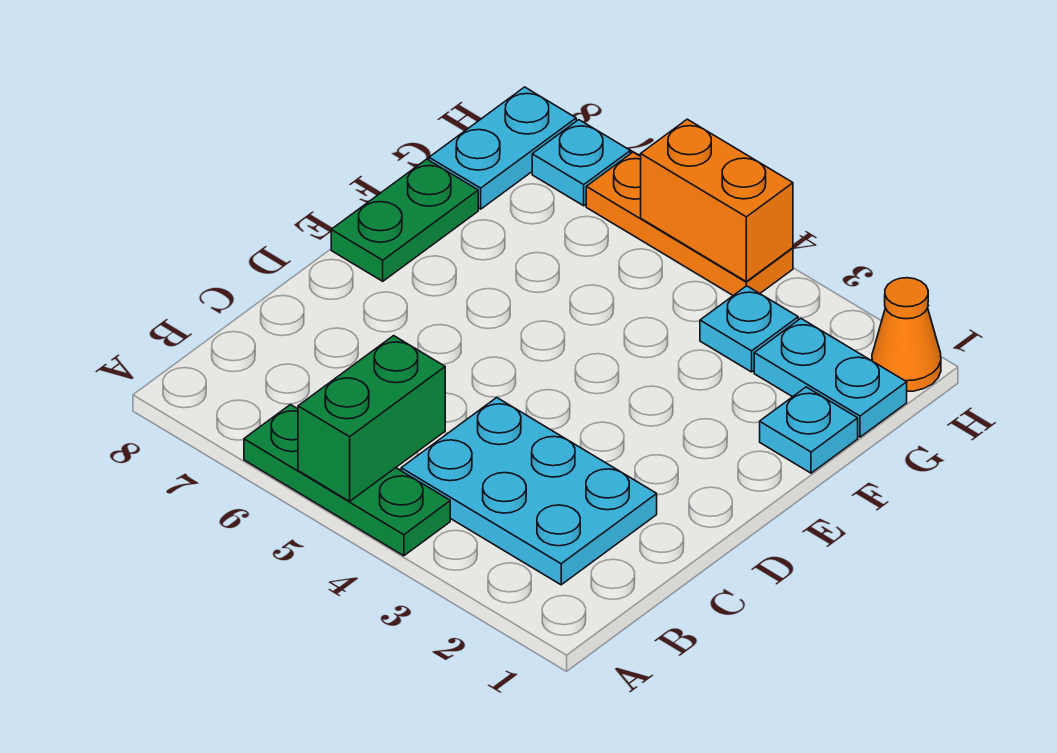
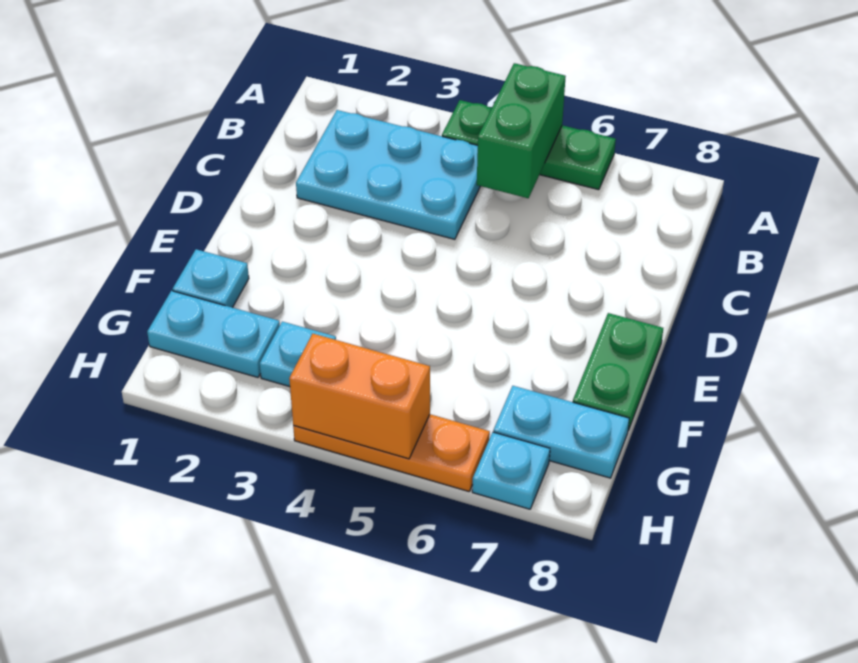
cyan 1x2 plate [429,87,576,209] -> cyan 1x2 plate turned to [493,386,629,478]
orange 1x1 cone [872,278,941,391] -> none

